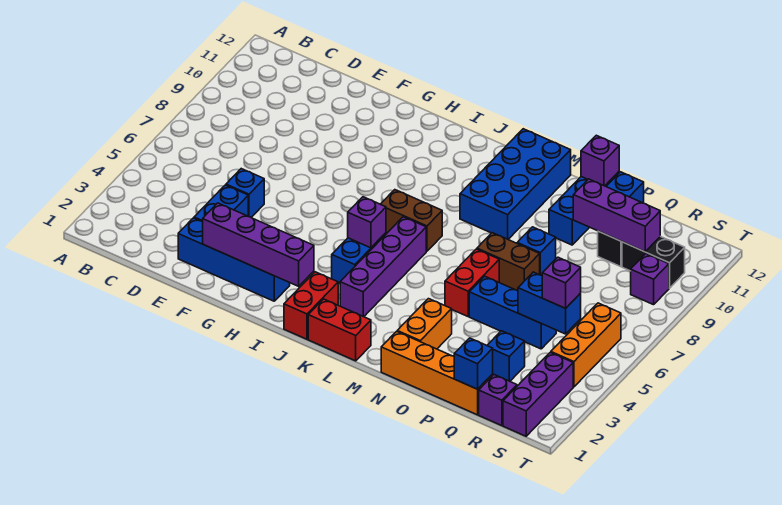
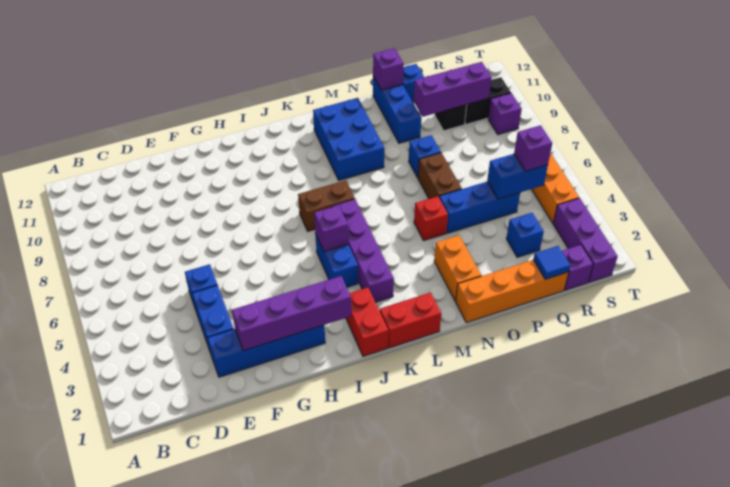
blue 2x4 brick [460,129,571,239] -> blue 2x3 brick [313,98,384,180]
red 1x2 brick [445,249,499,316] -> red 1x1 brick [414,196,448,241]
brown 1x2 brick [477,233,540,290] -> brown 1x2 brick turned to [418,153,462,199]
blue 1x1 brick [454,338,493,389] -> blue 1x1 tile [533,246,570,279]

